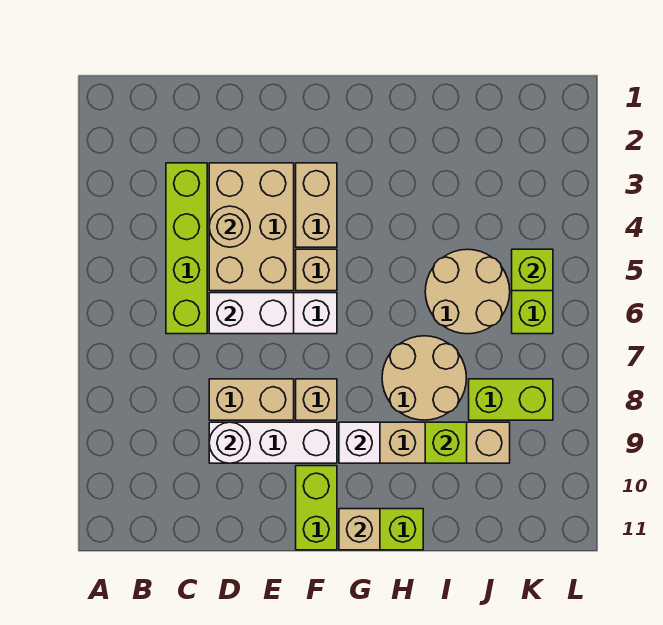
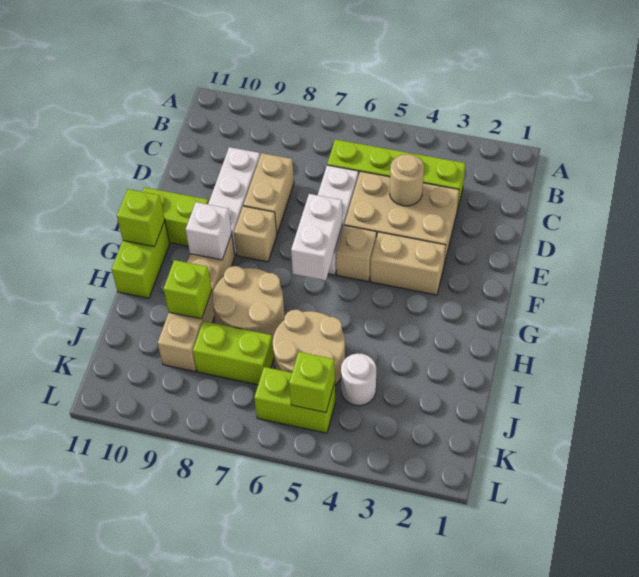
white 1x2 brick [209,293,294,334] -> white 1x2 brick moved to [291,194,342,280]
white 1x1 round brick [209,422,250,463] -> white 1x1 round brick moved to [341,353,376,406]
tan 1x1 brick [339,509,380,550] -> lime 1x1 brick [117,189,165,247]
lime 1x2 brick [469,379,553,420] -> lime 1x2 brick turned to [193,321,274,385]

